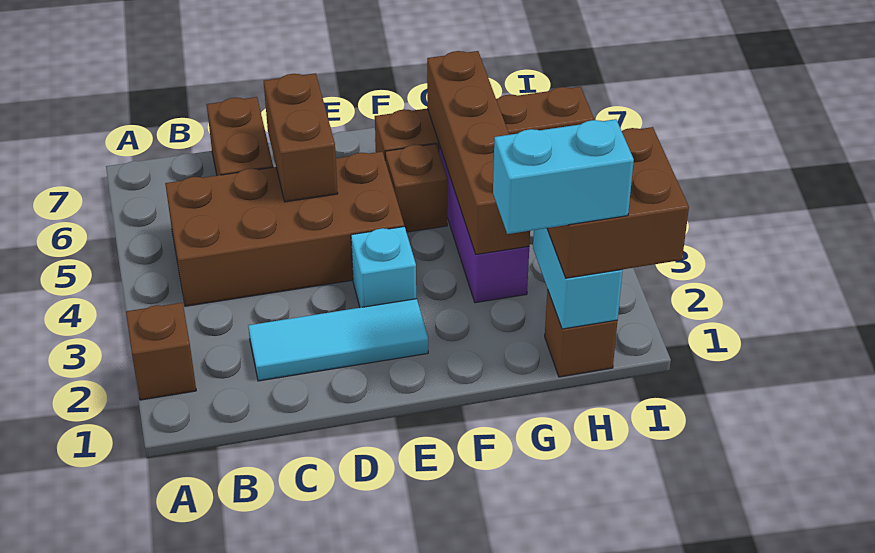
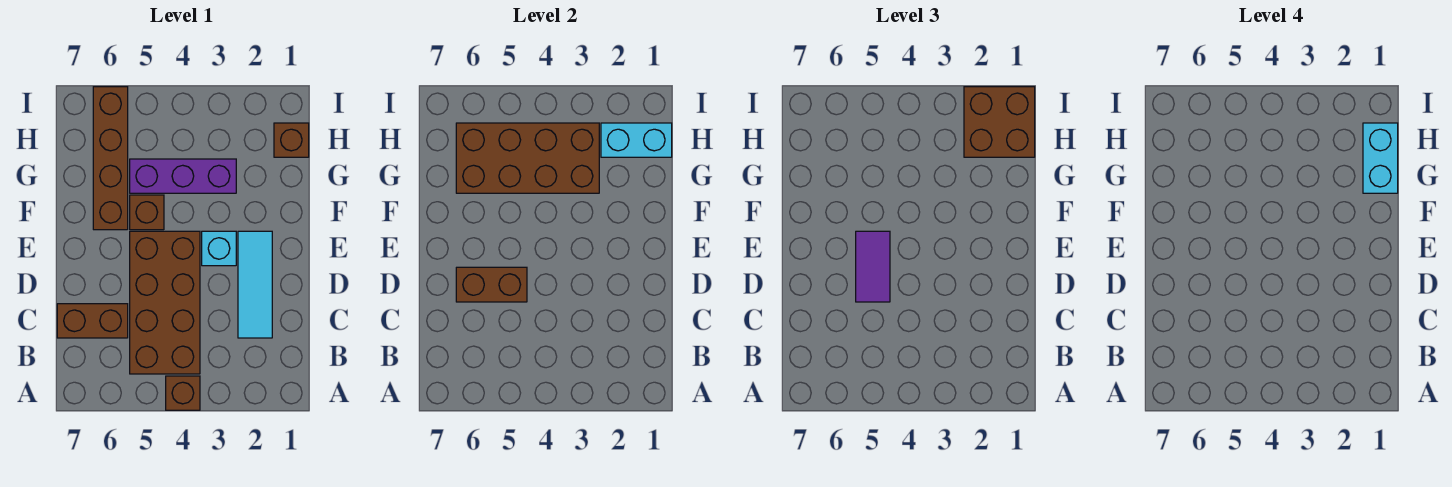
brown 1x1 brick [126,303,196,400] -> brown 1x1 brick moved to [166,376,200,410]
none -> purple 1x2 tile [856,231,890,302]
brown 1x4 brick [427,51,530,254] -> brown 2x4 brick [456,123,599,193]

